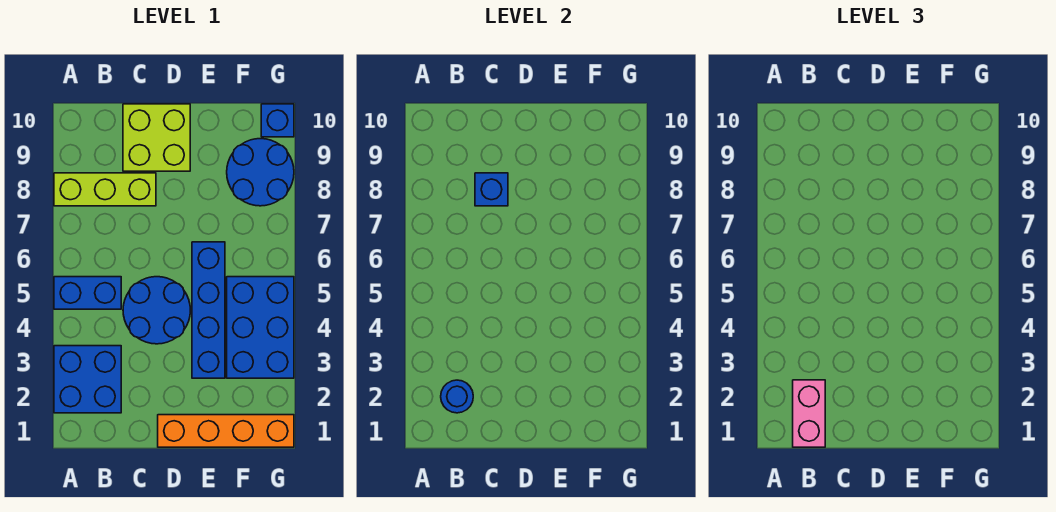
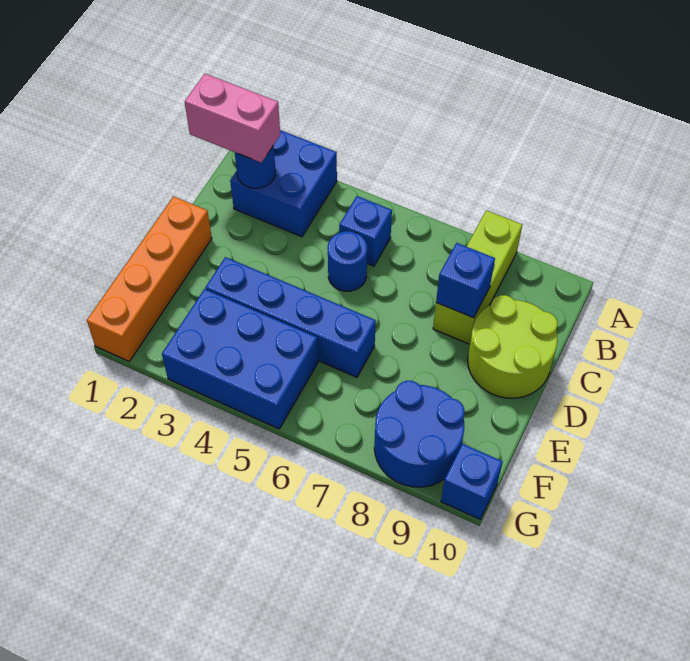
blue 1x2 brick [54,277,121,309] -> blue 1x1 brick [339,196,392,266]
blue 2x2 round brick [123,277,190,344] -> blue 1x1 round brick [328,231,367,291]
lime 2x2 brick [123,104,190,171] -> lime 2x2 round brick [468,295,558,398]

